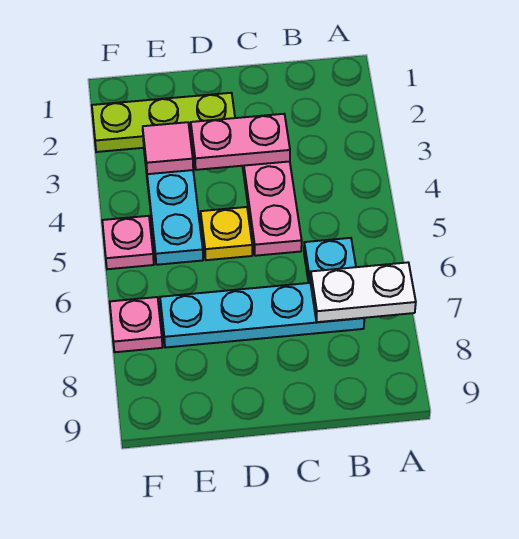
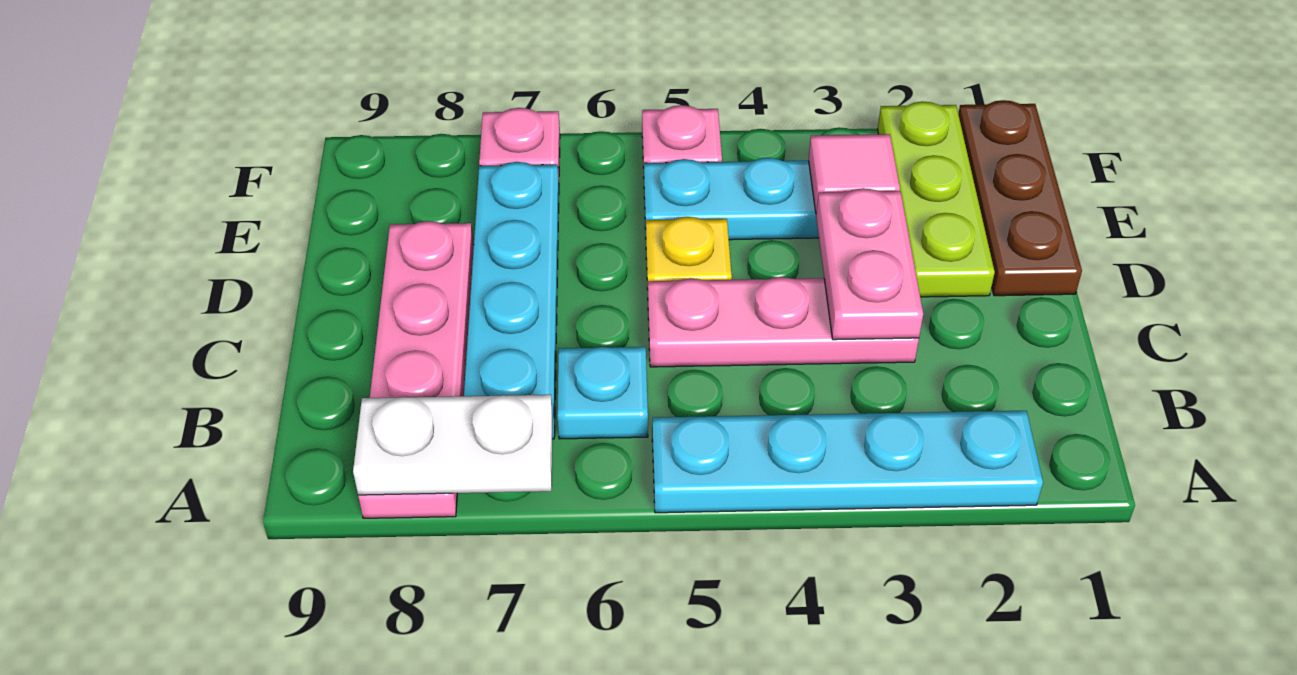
none -> cyan 1x4 plate [652,411,1043,513]
white 1x2 plate [310,262,416,322] -> white 1x2 plate turned to [353,395,553,495]
none -> pink 1x4 plate [358,221,474,518]
none -> brown 1x3 plate [958,100,1082,296]

